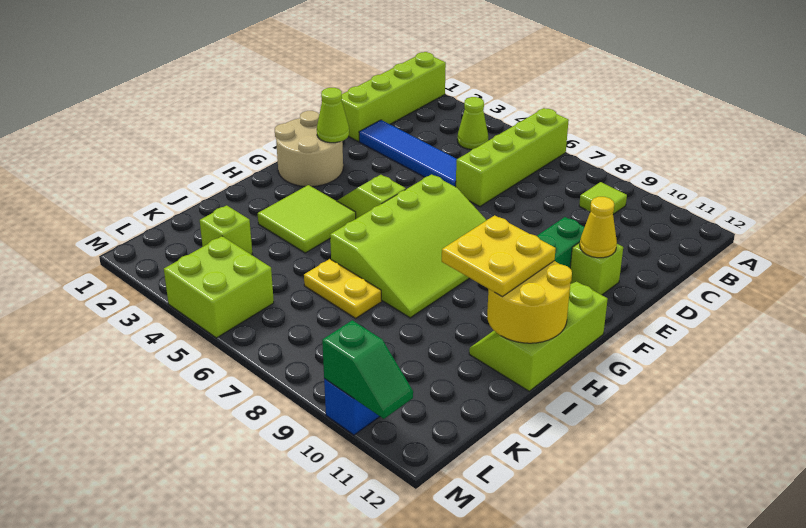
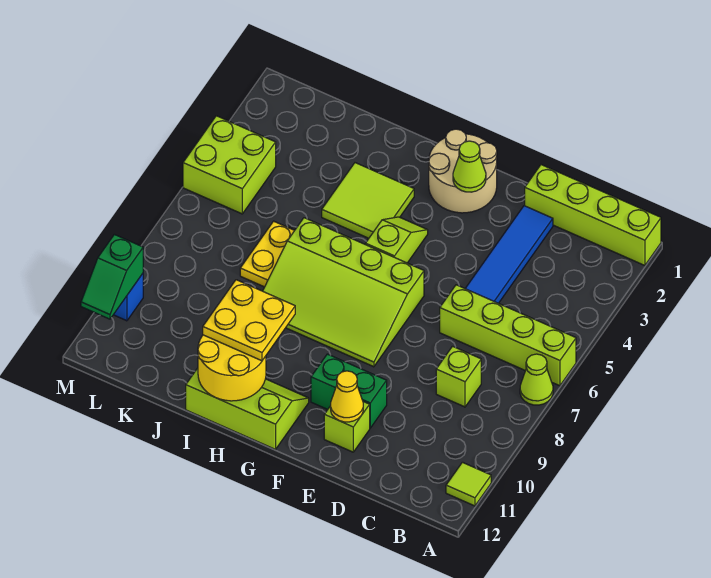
lime 1x1 cone [457,97,488,150] -> lime 1x1 cone moved to [520,354,553,405]
lime 1x1 tile [579,182,627,214] -> lime 1x1 tile moved to [446,462,491,506]
lime 1x1 brick [200,205,252,255] -> lime 1x1 brick moved to [436,346,481,407]

